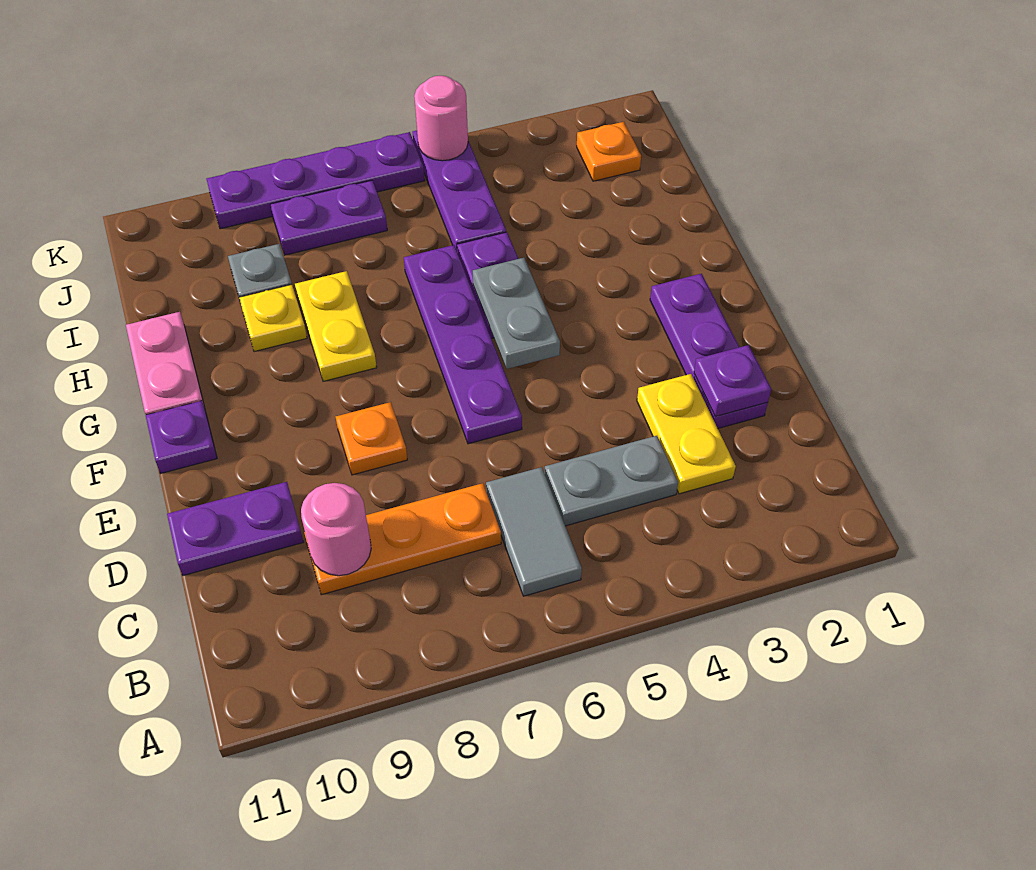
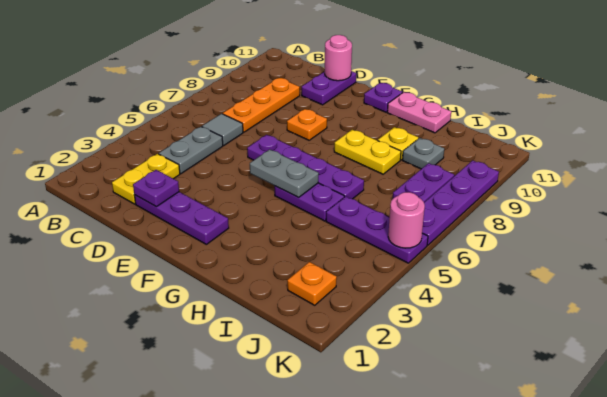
grey 1x2 tile [486,467,582,596] -> grey 1x1 tile [202,114,243,145]
yellow 1x2 plate [637,374,736,494] -> yellow 1x2 plate turned to [112,154,180,204]
pink 1x1 round brick [301,483,371,576] -> pink 1x1 round brick moved to [325,35,352,81]

